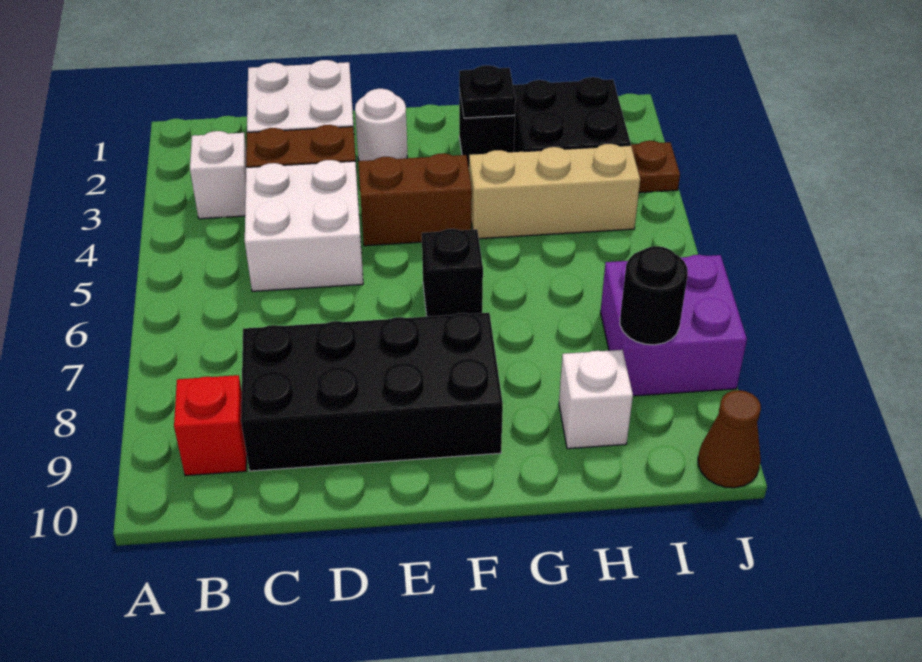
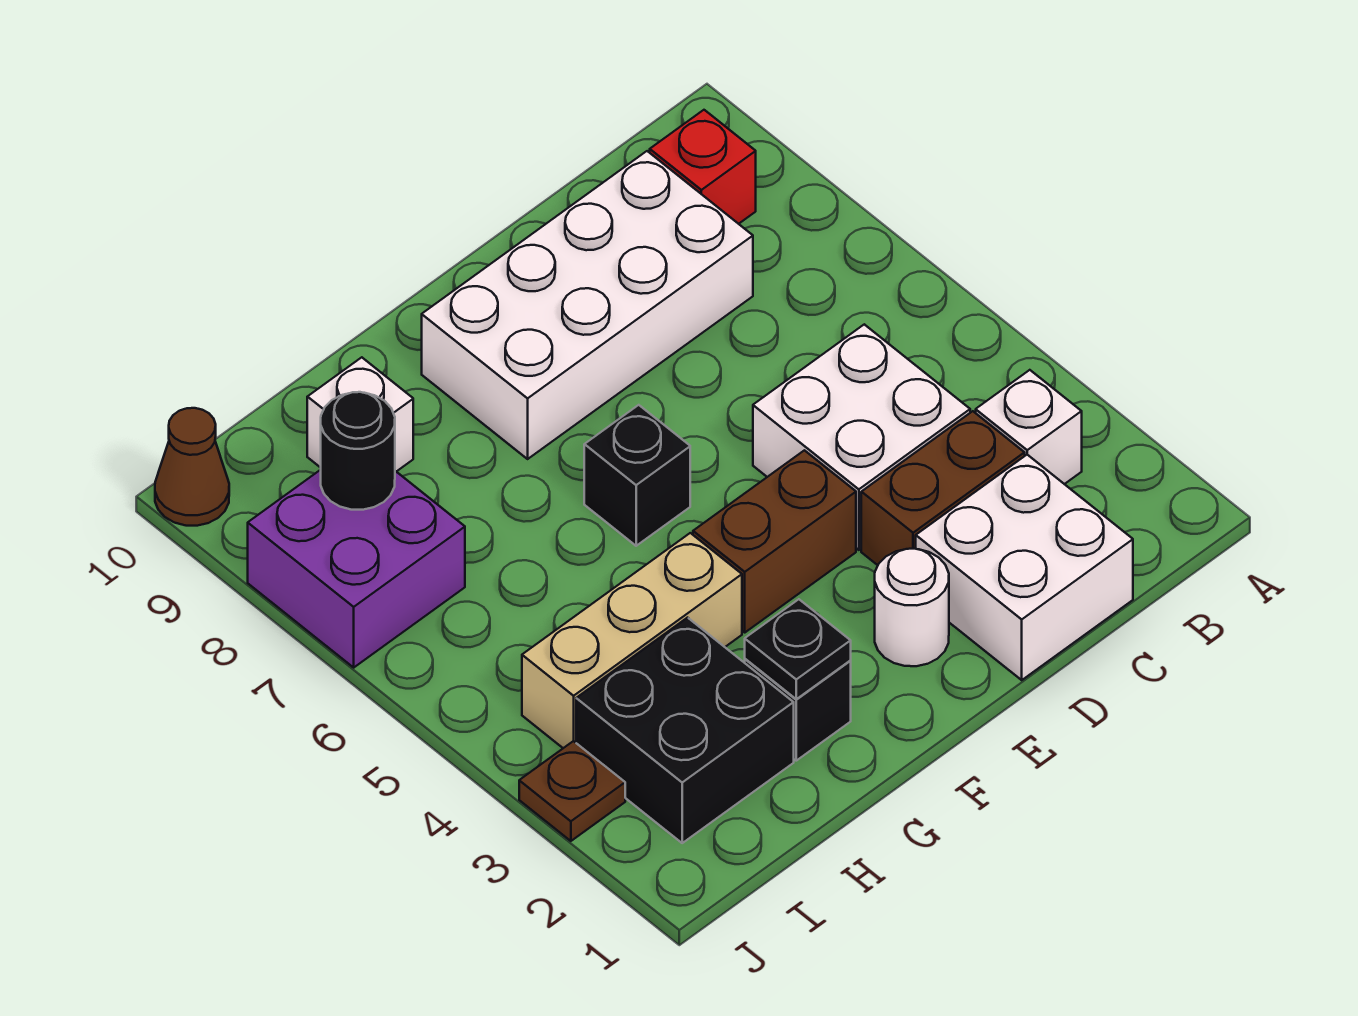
black 2x4 brick [241,313,503,471] -> white 2x4 brick [422,151,753,459]

